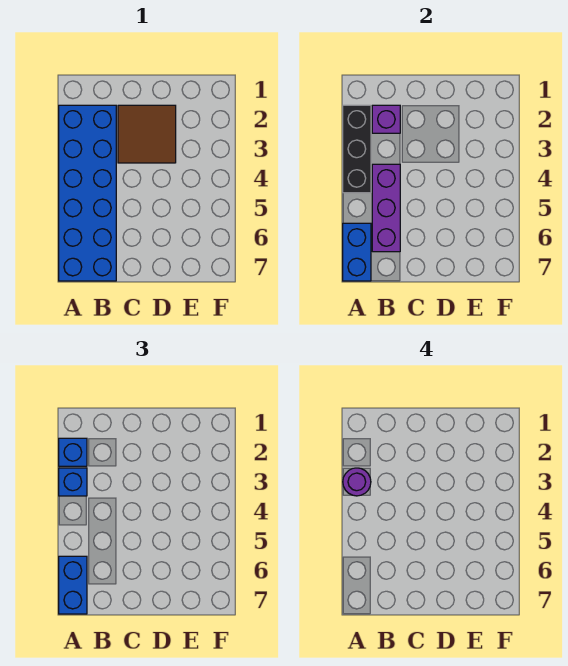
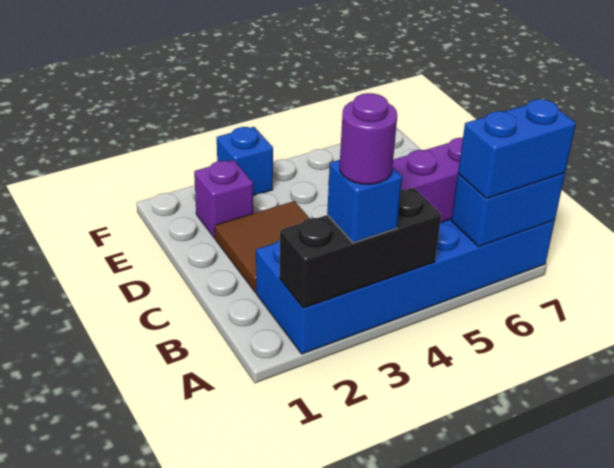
blue 1x1 brick [59,438,87,466] -> blue 1x1 brick moved to [217,127,273,196]
purple 1x1 brick [372,105,400,133] -> purple 1x1 brick moved to [194,160,253,238]

